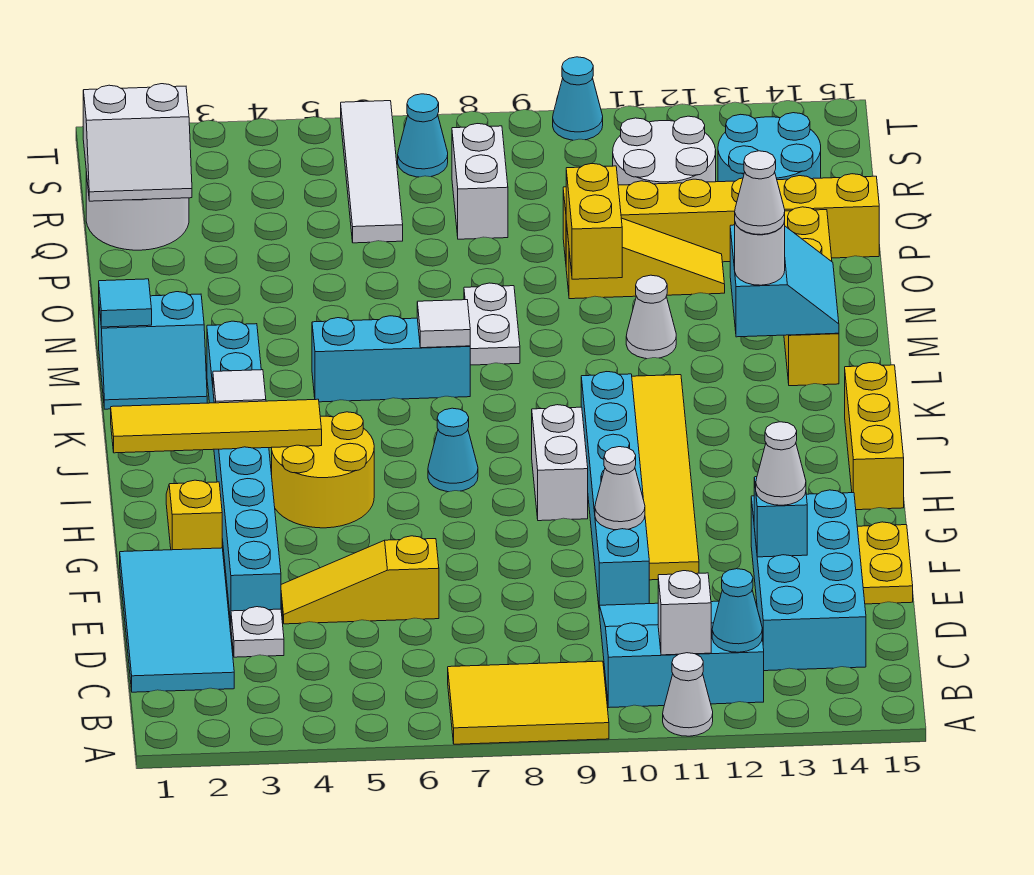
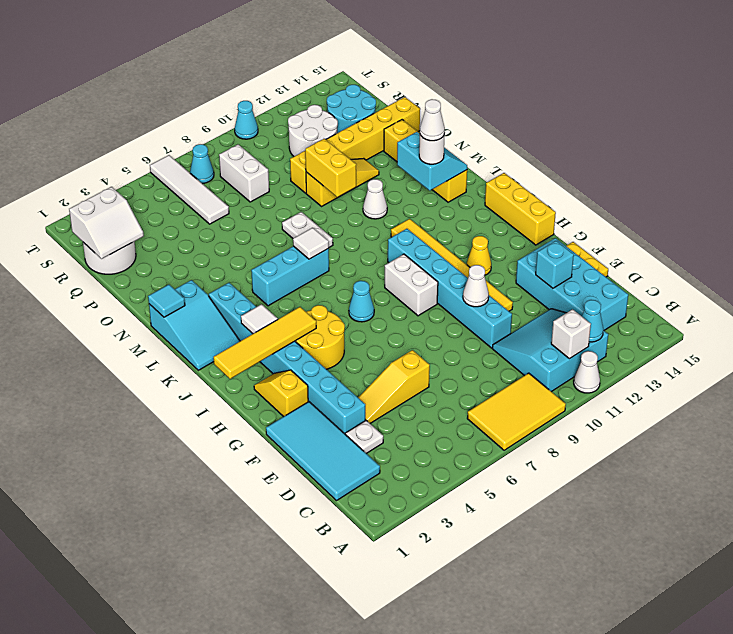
white 1x1 cone [756,422,806,505] -> none
none -> yellow 1x1 cone [467,236,491,275]
cyan 2x2 slope [99,292,207,409] -> cyan 2x3 slope [149,280,240,370]

